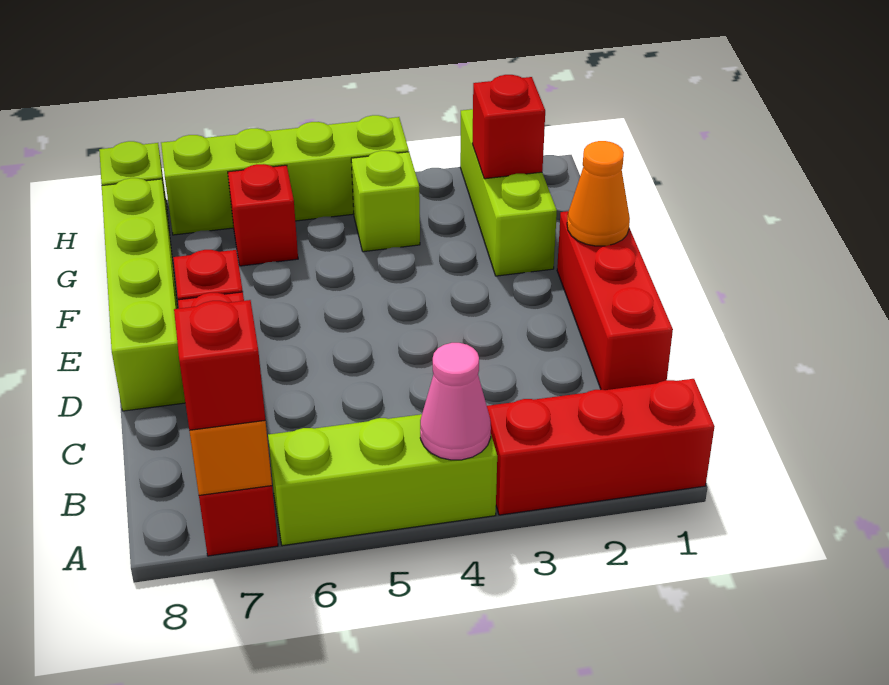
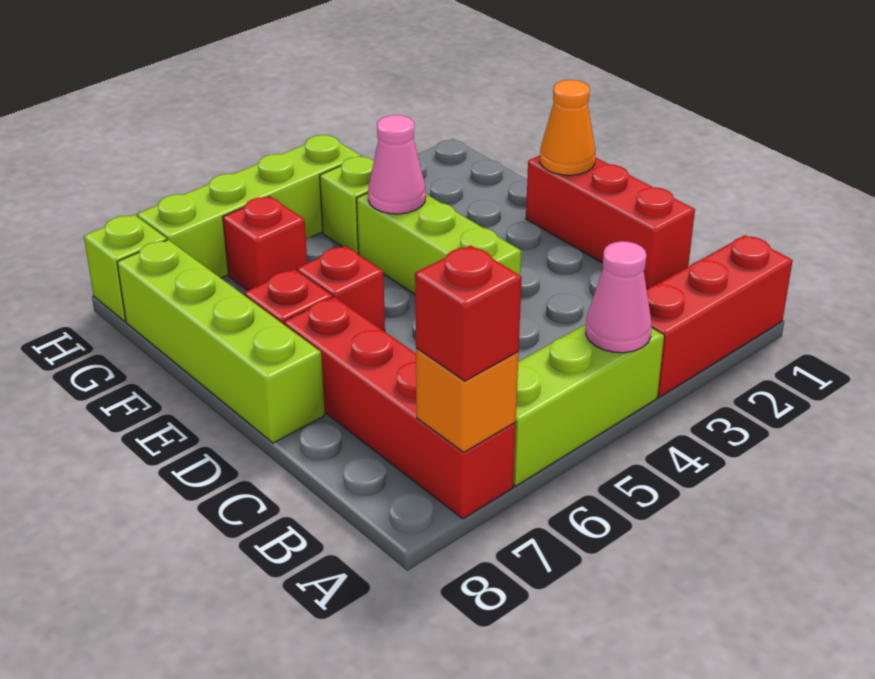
lime 1x3 brick [460,109,557,276] -> lime 1x3 brick moved to [357,193,521,294]
none -> pink 1x1 cone [368,115,426,214]
red 1x1 brick [472,75,545,179] -> red 1x1 brick moved to [297,246,385,332]

